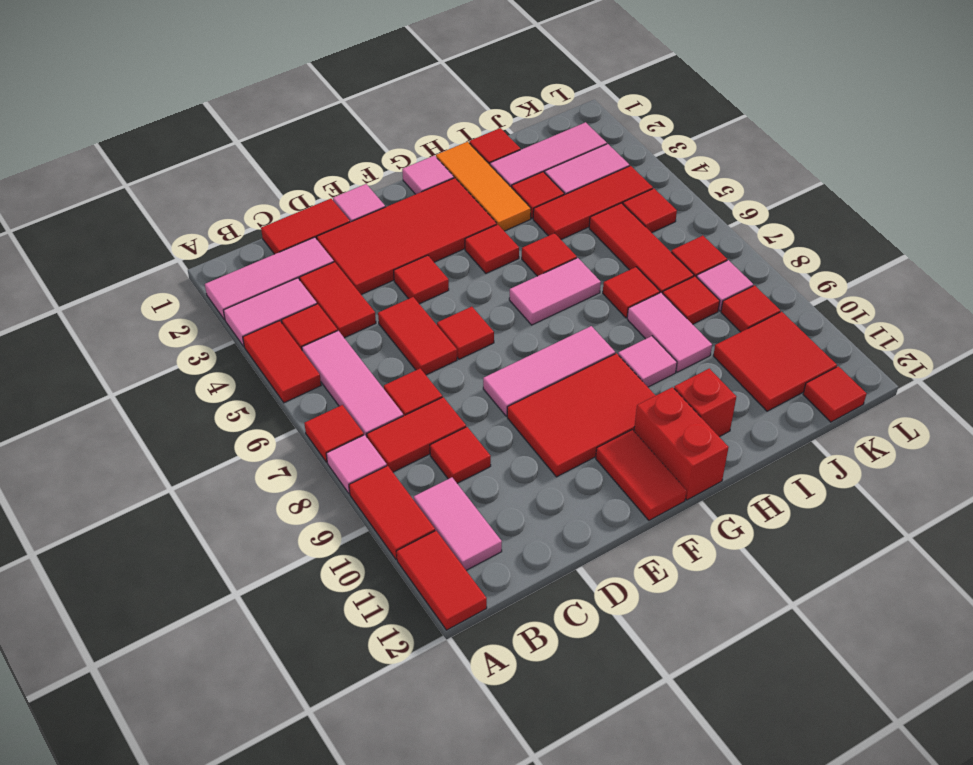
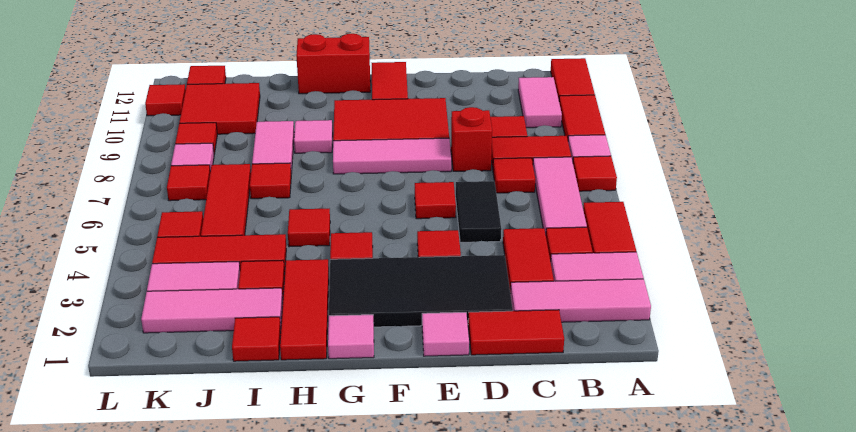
red 2x4 tile [317,178,497,295] -> black 2x4 tile [329,255,513,327]
red 1x2 tile [378,297,457,375] -> black 1x2 tile [455,181,501,242]
pink 1x2 tile [509,258,601,325] -> none
red 1x2 brick [634,387,729,500] -> red 1x2 brick turned to [296,34,370,94]
orange 1x3 tile [436,142,531,231] -> red 1x3 tile [280,259,329,360]
red 1x1 brick [674,368,736,437] -> red 1x1 brick moved to [451,107,492,171]
red 1x1 tile [663,276,720,324] -> red 1x1 tile moved to [145,84,186,116]

